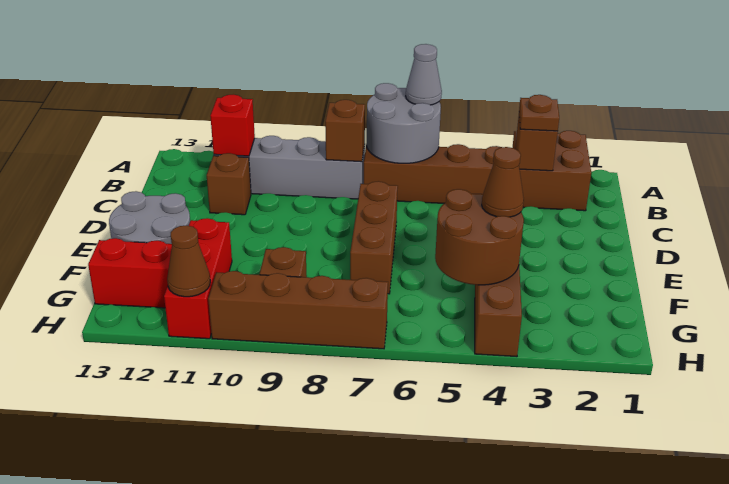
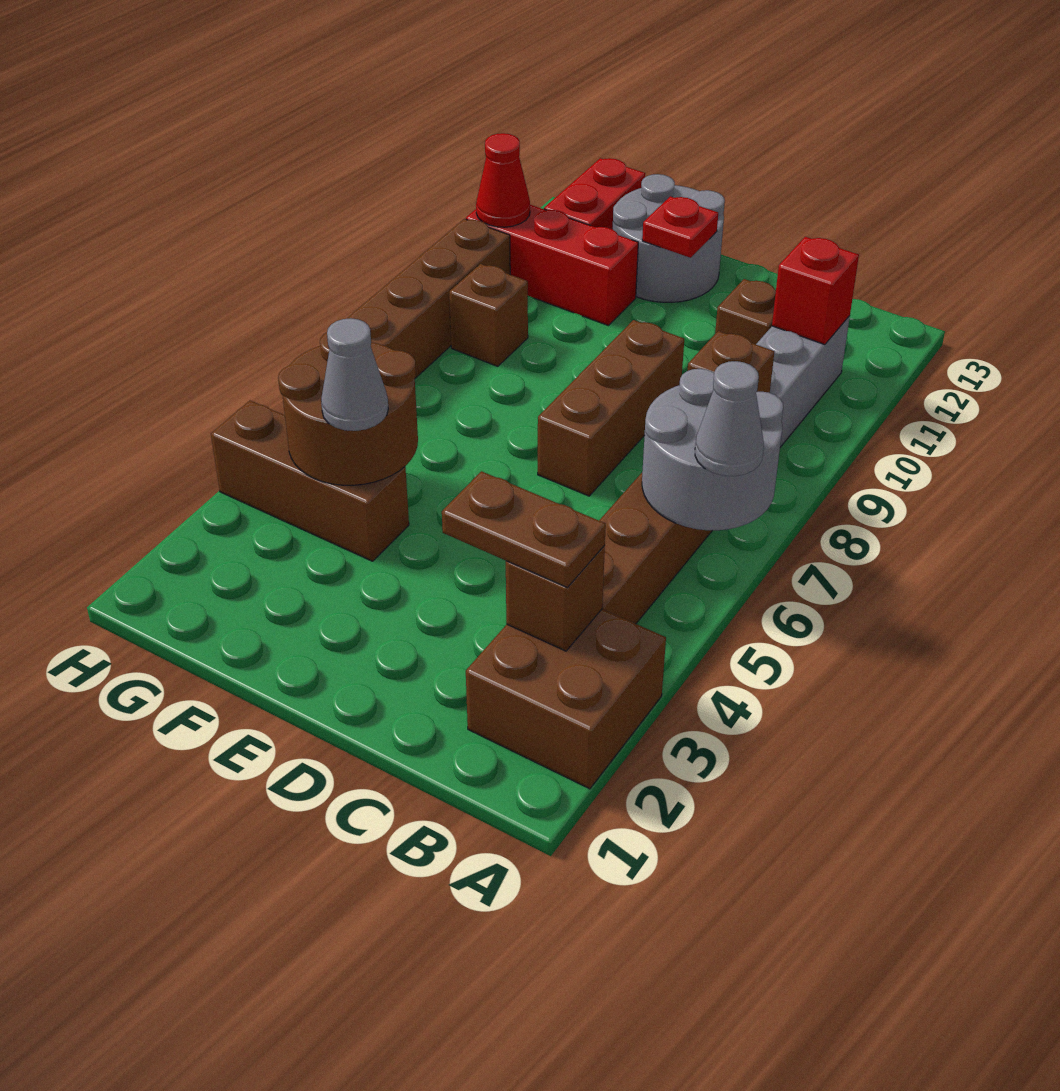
brown 1x1 plate [519,95,559,131] -> brown 1x2 plate [442,471,606,587]
brown 1x3 brick [350,181,398,294] -> brown 1x3 brick turned to [538,320,684,496]
none -> red 1x1 plate [642,196,718,258]
brown 1x1 cone [482,147,524,217] -> grey 1x1 cone [321,318,388,431]
brown 1x1 cone [167,225,210,297] -> red 1x1 cone [476,133,530,227]

